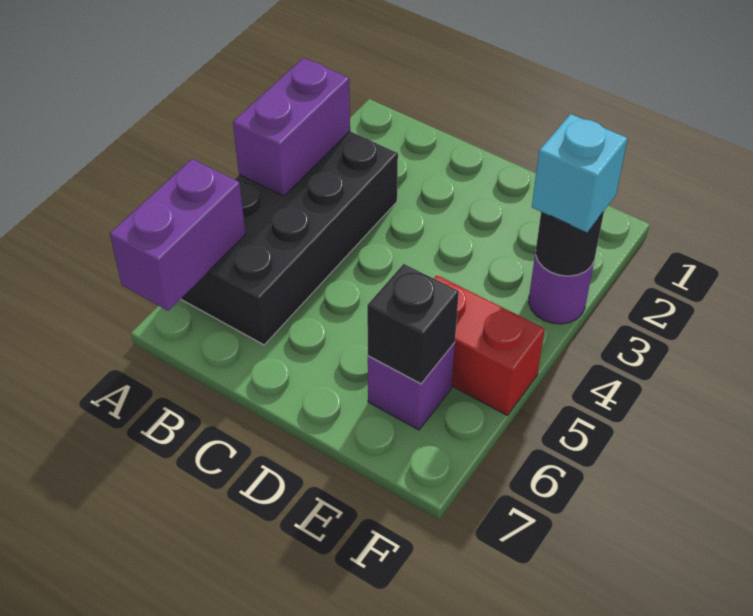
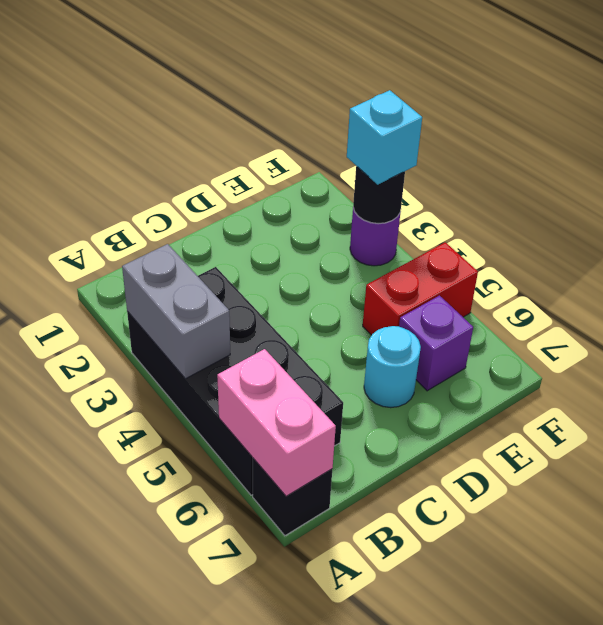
purple 1x2 brick [233,58,350,196] -> grey 1x2 brick [122,244,230,379]
purple 1x2 brick [110,159,246,311] -> pink 1x2 brick [217,349,336,496]
none -> cyan 1x1 round brick [364,326,421,408]
black 1x1 brick [367,264,459,384] -> black 1x1 brick moved to [253,459,332,536]

